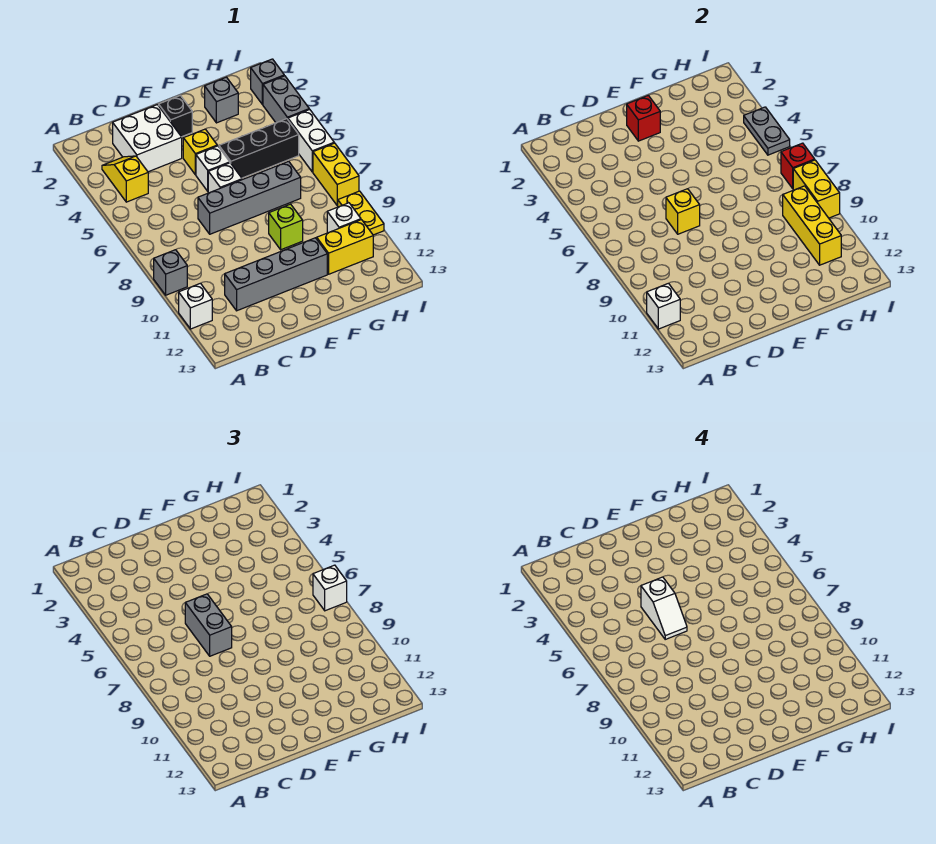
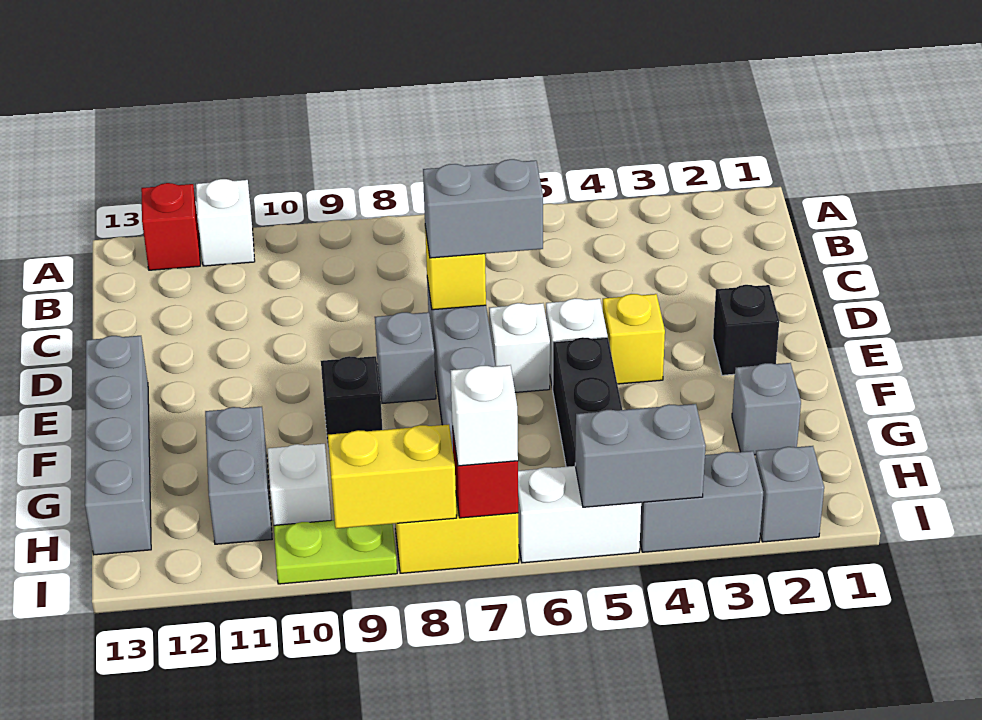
grey 1x1 brick [154,250,187,295] -> grey 1x1 brick moved to [375,312,436,403]
white 1x1 brick [647,283,680,329] -> none
yellow 1x2 slope [102,156,148,202] -> none
white 2x2 brick [113,105,182,172] -> none
grey 1x4 brick [225,238,327,311] -> grey 1x4 brick moved to [85,336,151,555]
white 1x2 slope [641,577,687,639] -> none
red 1x1 brick [627,95,660,141] -> red 1x1 brick moved to [141,183,200,270]
lime 1x1 brick [269,204,303,250] -> black 1x1 brick [321,356,382,449]
yellow 1x2 brick [317,220,373,274] -> grey 1x2 brick [205,407,272,544]
yellow 1x3 brick [783,186,841,265] -> none
grey 1x2 plate [744,107,790,155] -> grey 1x2 brick [575,404,706,507]
yellow 1x2 plate [337,191,384,235] -> lime 1x2 plate [274,520,397,584]

